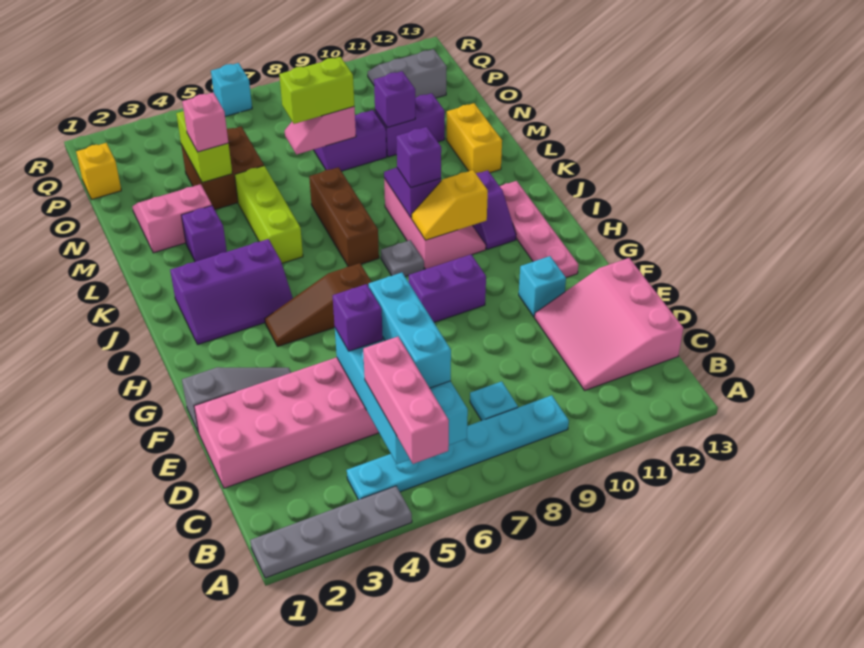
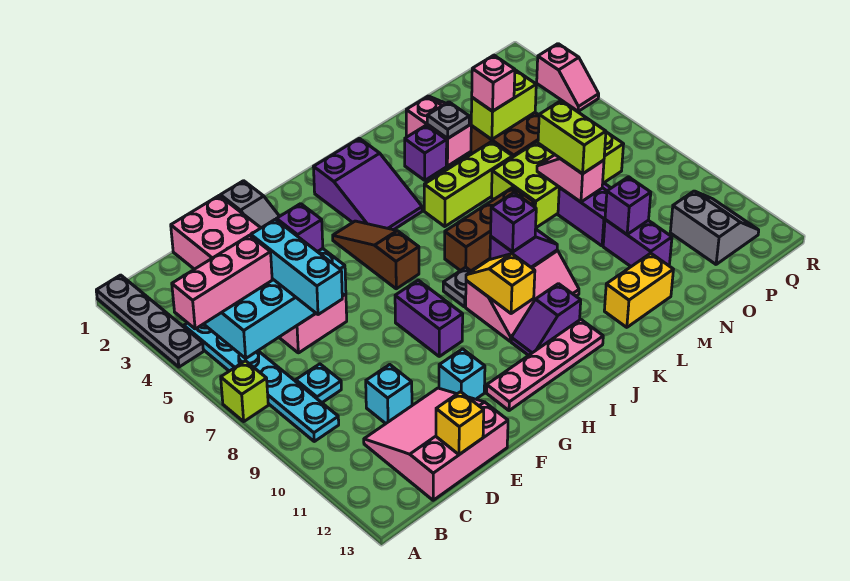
none -> lime 1x1 brick [221,361,268,421]
cyan 1x3 brick [369,273,451,388] -> cyan 1x3 brick turned to [251,219,342,315]
purple 2x3 slope [170,239,293,344] -> purple 2x3 slope turned to [314,138,422,230]
none -> grey 1x1 plate [427,102,469,138]
none -> lime 2x4 brick [491,132,624,228]
yellow 1x1 brick [76,143,121,199] -> yellow 1x1 brick moved to [436,392,484,455]
none -> pink 1x2 slope [537,44,599,111]
cyan 1x1 brick [211,63,252,116] -> cyan 1x1 brick moved to [366,365,412,424]

